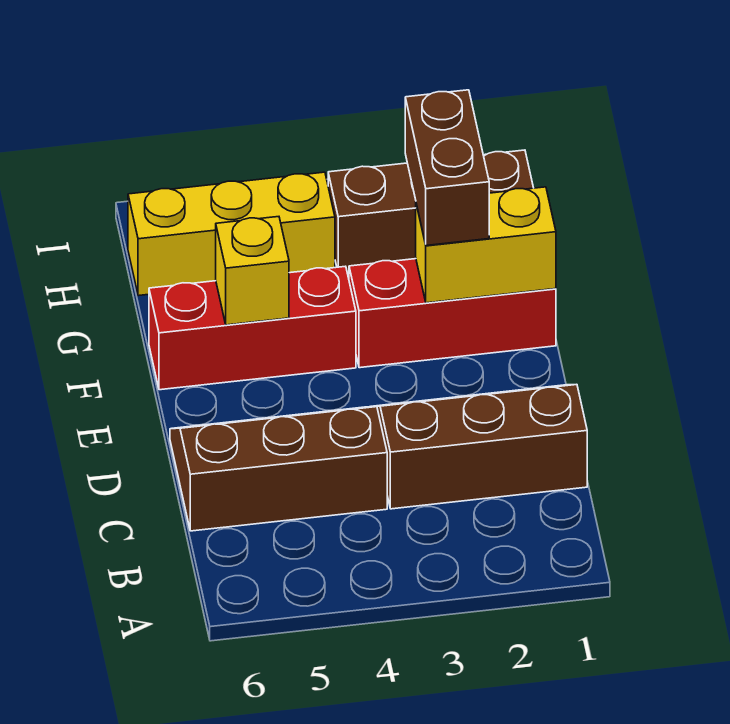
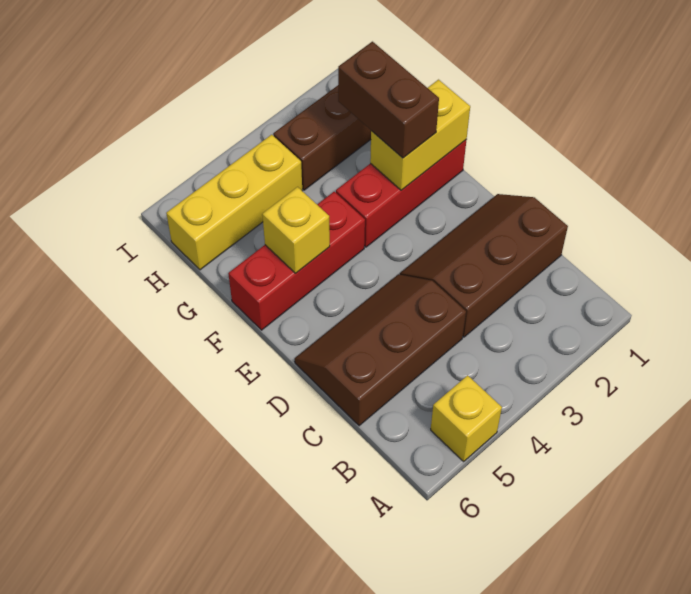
none -> yellow 1x1 brick [431,375,502,461]

